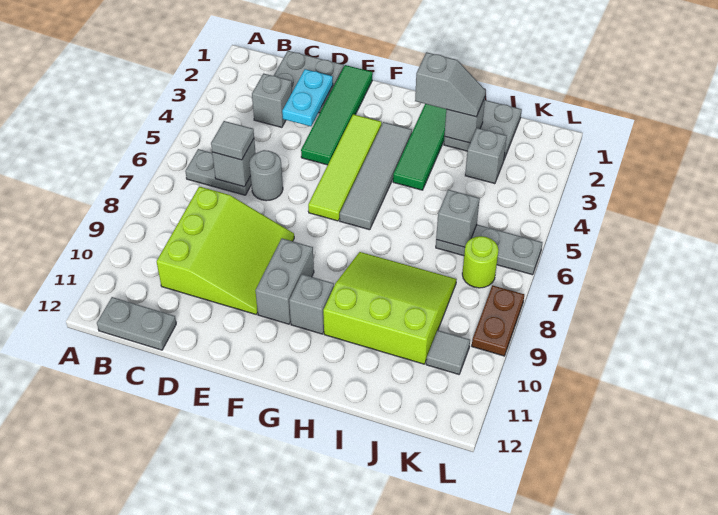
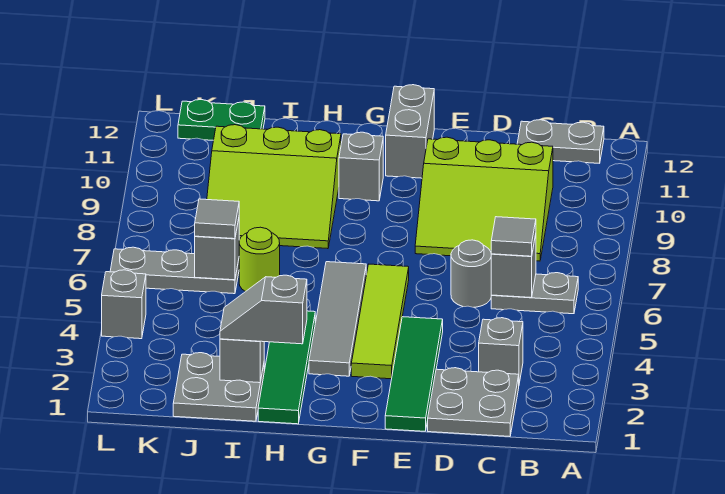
lime 3x3 slope [157,187,294,314] -> lime 3x3 slope turned to [415,137,553,261]
cyan 1x2 plate [282,69,333,126] -> none
grey 1x2 brick [255,238,314,324] -> grey 1x2 brick moved to [386,85,434,178]
grey 1x1 brick [465,128,507,184] -> grey 1x1 brick moved to [102,270,146,339]
none -> green 1x2 plate [178,100,265,140]
lime 1x1 round brick [462,236,499,288] -> lime 1x1 round brick moved to [239,227,280,292]
grey 1x1 tile [426,330,470,374] -> grey 1x1 tile moved to [195,199,239,239]
brown 1x2 plate [472,285,524,356] -> none

